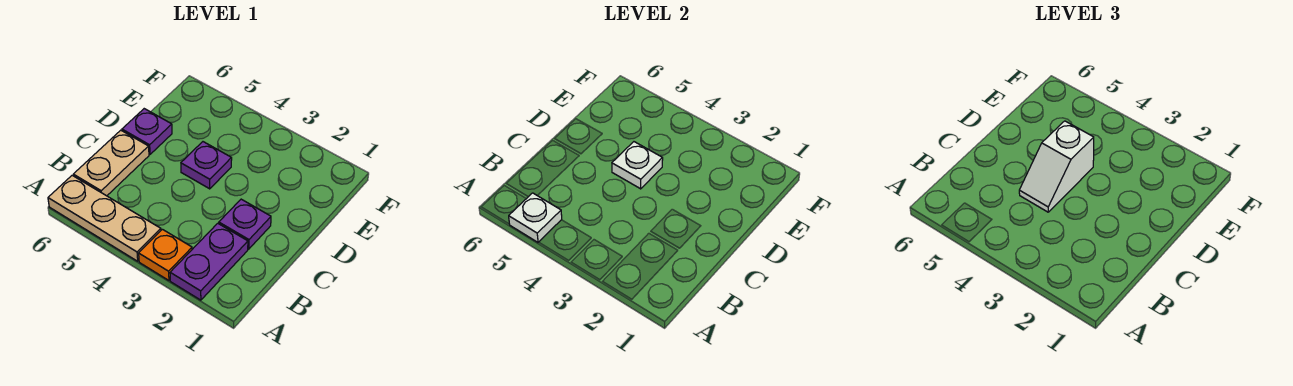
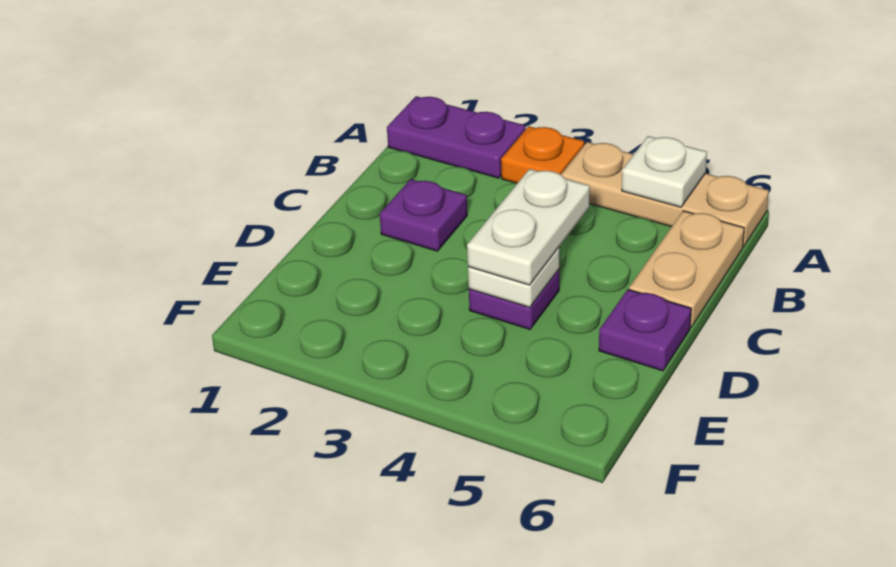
purple 1x2 plate [170,223,248,300] -> purple 1x2 plate turned to [387,96,526,178]
white 1x2 slope [1019,121,1094,212] -> white 1x2 plate [467,169,590,285]

